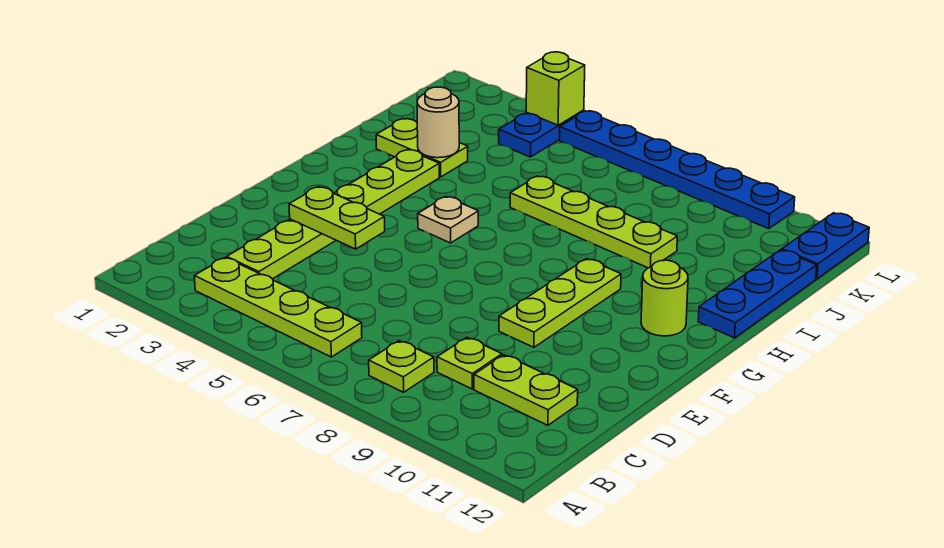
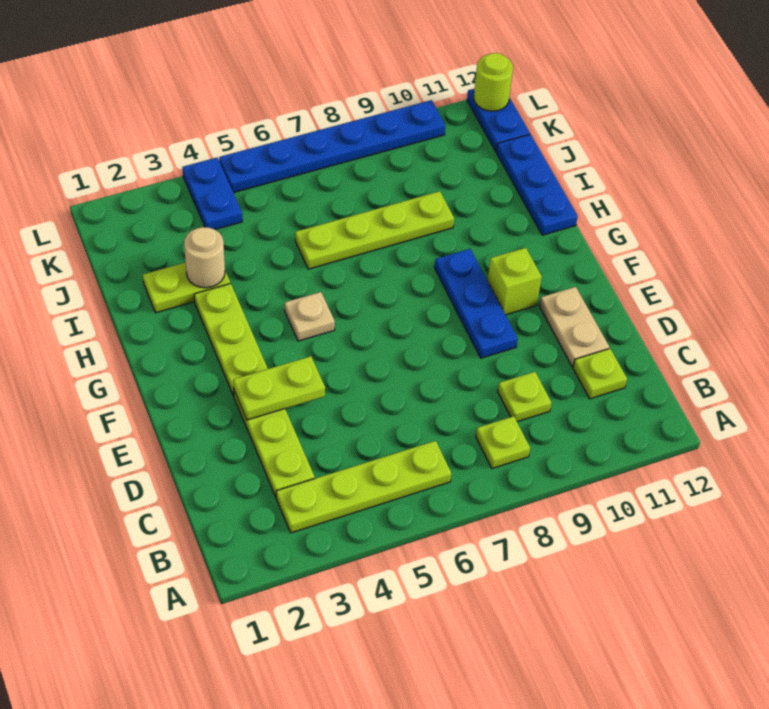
lime 1x2 plate [474,355,578,425] -> lime 1x1 plate [573,349,627,399]
none -> tan 1x2 plate [539,287,609,367]
lime 1x3 plate [499,259,621,347] -> blue 1x3 plate [435,249,518,358]
lime 1x1 round brick [641,260,688,336] -> lime 1x1 round brick moved to [474,53,513,111]
lime 1x1 brick [526,52,585,125] -> lime 1x1 brick moved to [487,248,542,315]

